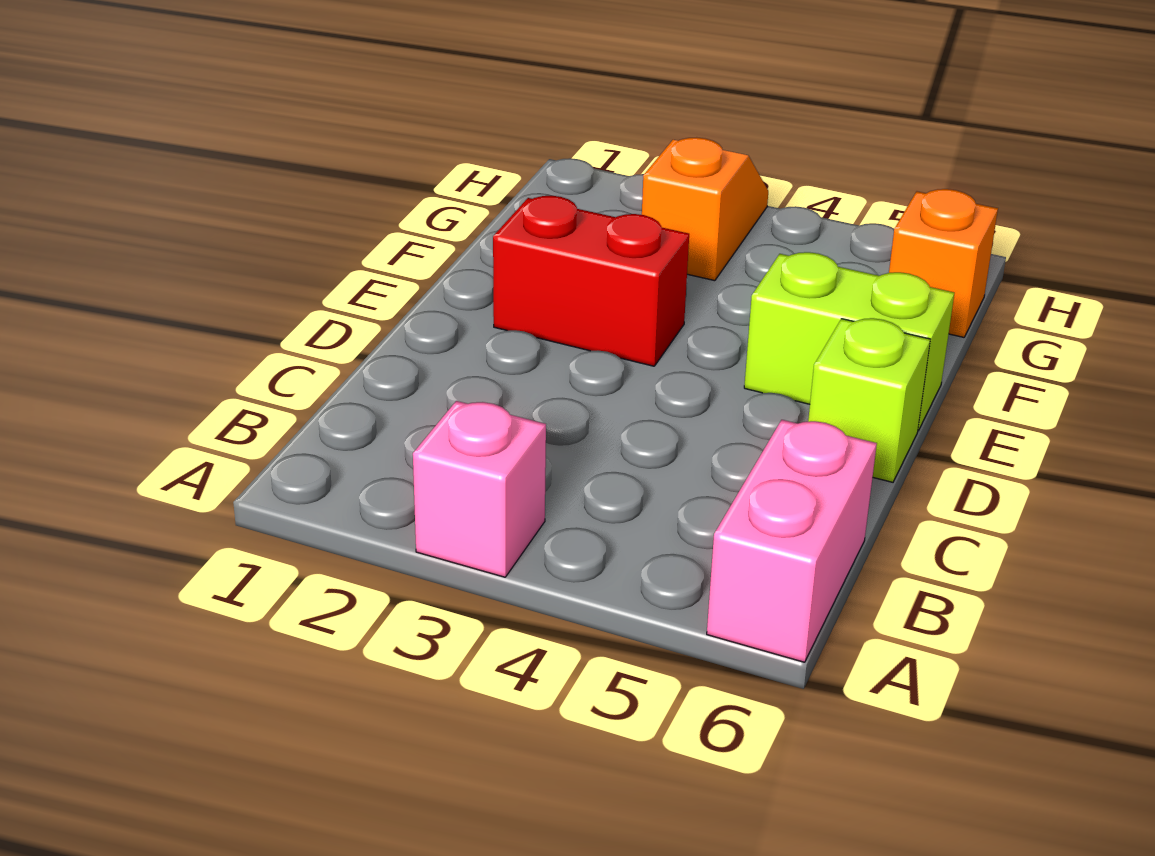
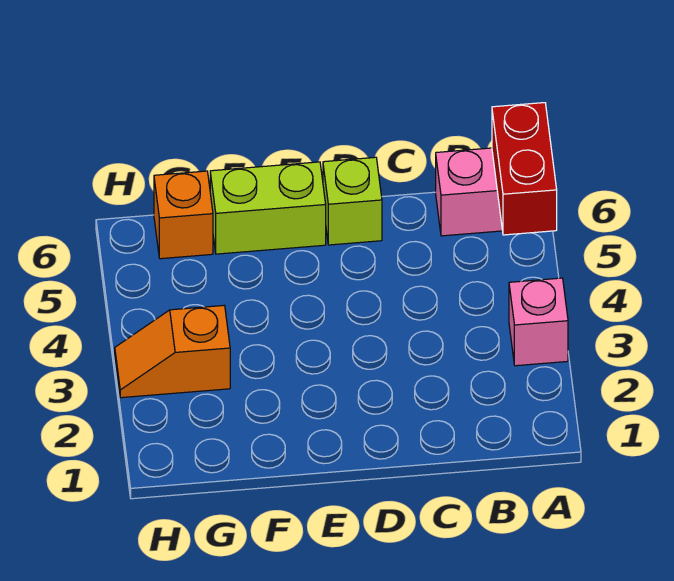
red 1x2 brick [493,196,689,366] -> red 1x2 brick moved to [492,103,557,235]
lime 1x2 brick [744,252,954,431] -> lime 1x2 brick turned to [210,162,326,254]

